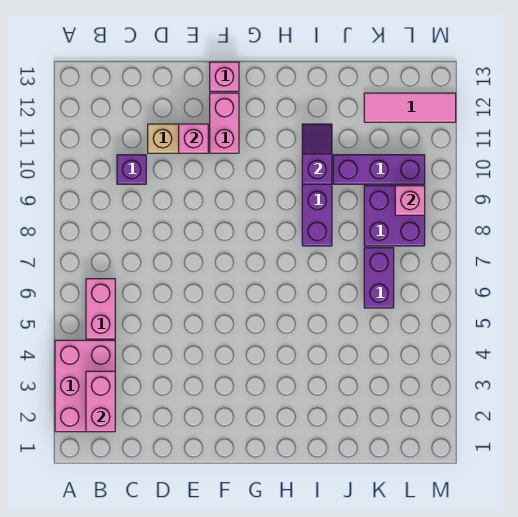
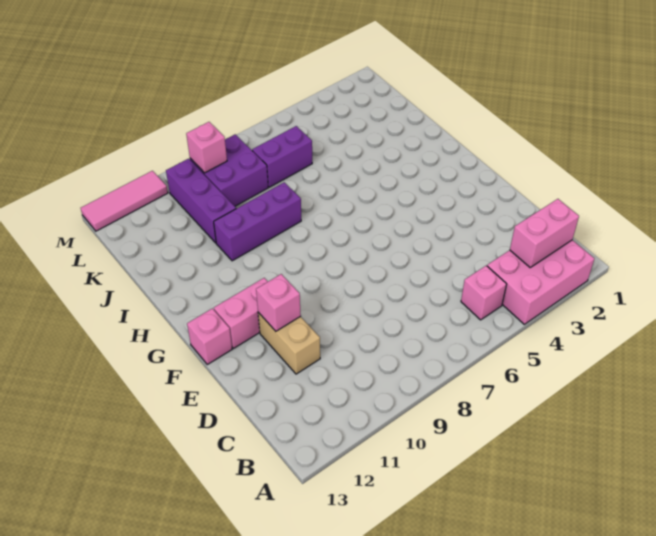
pink 1x2 brick [86,279,115,339] -> pink 1x1 brick [461,266,507,320]
purple 1x1 brick [117,155,146,184] -> none
purple 1x2 slope [302,124,332,184] -> none
pink 1x3 tile [364,93,456,122] -> pink 1x3 tile turned to [81,171,168,231]

